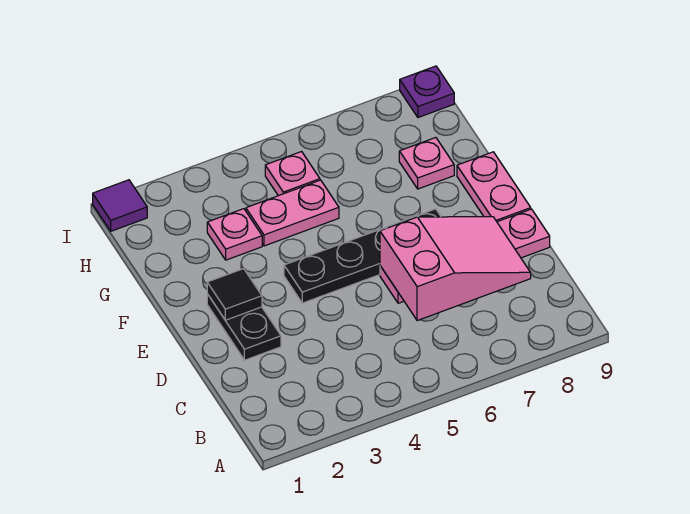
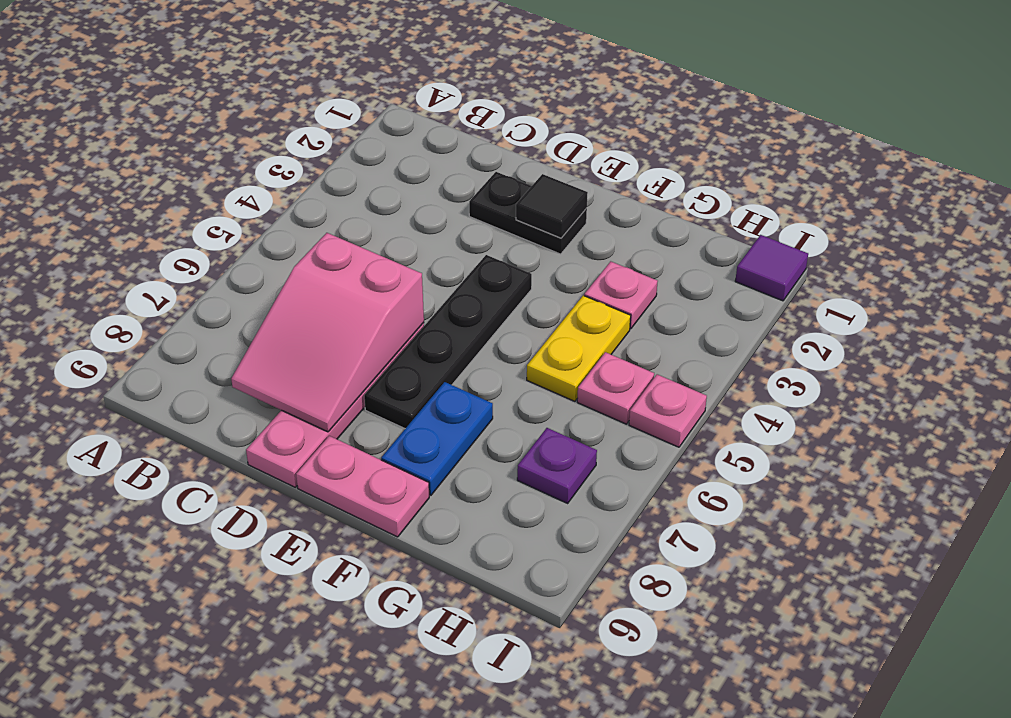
none -> blue 1x2 plate [381,382,493,495]
pink 1x2 plate [246,180,339,246] -> yellow 1x2 plate [527,295,631,401]
pink 1x1 plate [399,138,454,189] -> pink 1x1 plate moved to [629,374,707,447]
purple 1x1 plate [400,66,454,118] -> purple 1x1 plate moved to [517,428,597,503]

